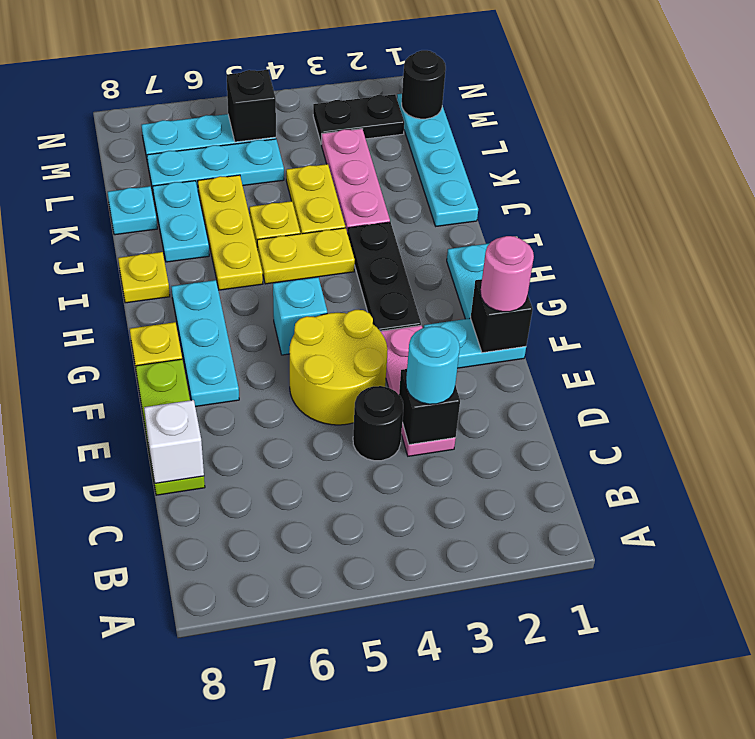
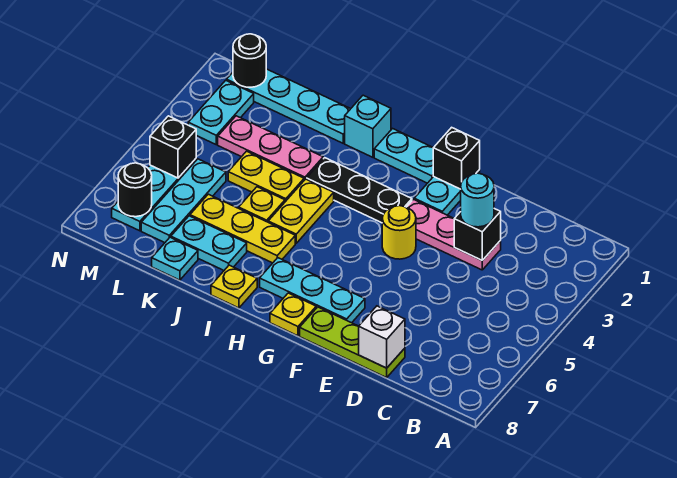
black 1x1 round brick [353,386,403,461] -> black 1x1 round brick moved to [118,163,152,217]
yellow 2x2 round brick [289,310,388,425] -> yellow 1x1 round brick [382,206,416,259]
pink 1x1 round brick [480,236,534,312] -> none
cyan 1x1 brick [273,277,327,355] -> cyan 1x1 brick moved to [345,95,391,157]
black 1x2 plate [313,94,404,144] -> cyan 1x2 plate [188,80,254,144]

